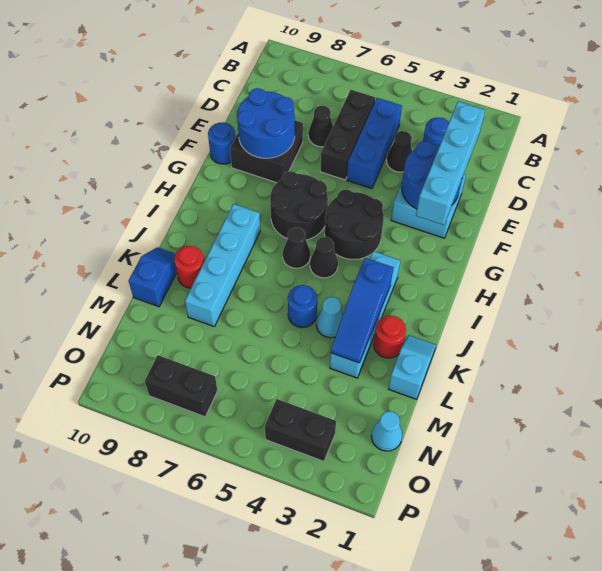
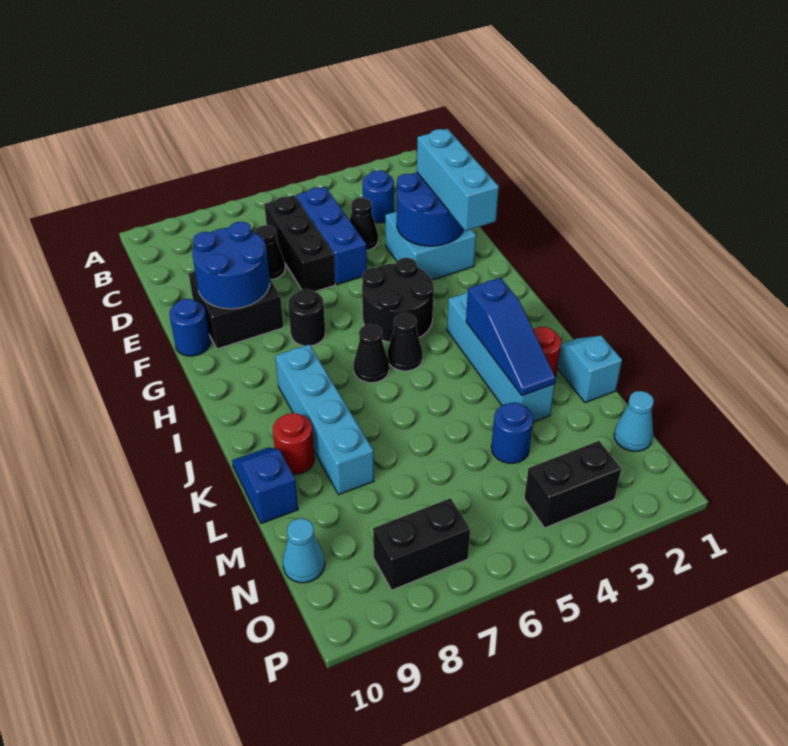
cyan 1x4 brick [416,102,485,225] -> cyan 1x3 brick [417,129,499,231]
black 2x2 round brick [270,171,328,240] -> black 1x1 round brick [288,289,325,346]
cyan 1x1 cone [316,297,343,338] -> cyan 1x1 cone moved to [283,518,325,583]
blue 1x1 round brick [288,285,317,328] -> blue 1x1 round brick moved to [491,403,533,463]

